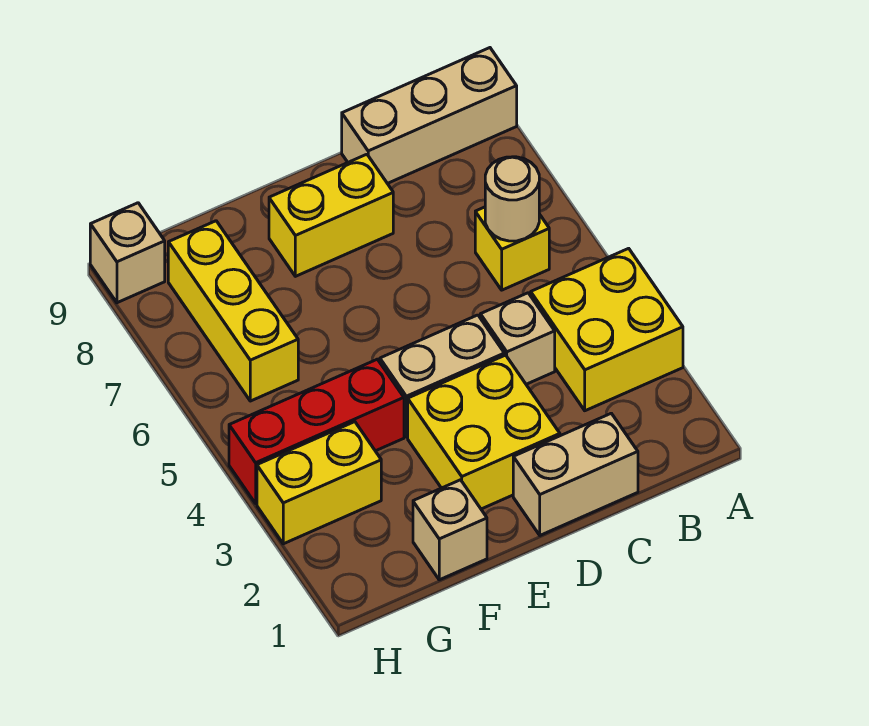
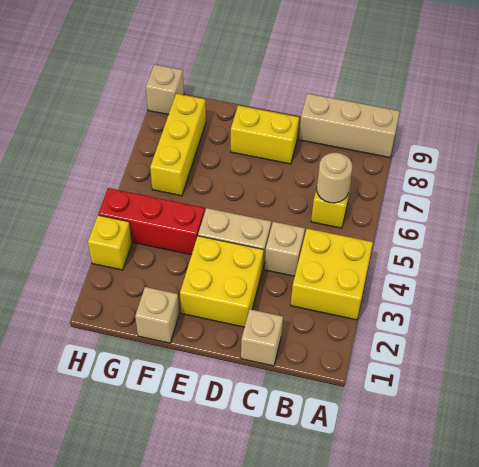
tan 1x2 brick [513,413,638,535] -> tan 1x1 brick [241,309,283,366]
yellow 1x2 brick [257,422,381,544] -> yellow 1x1 brick [88,215,132,270]

